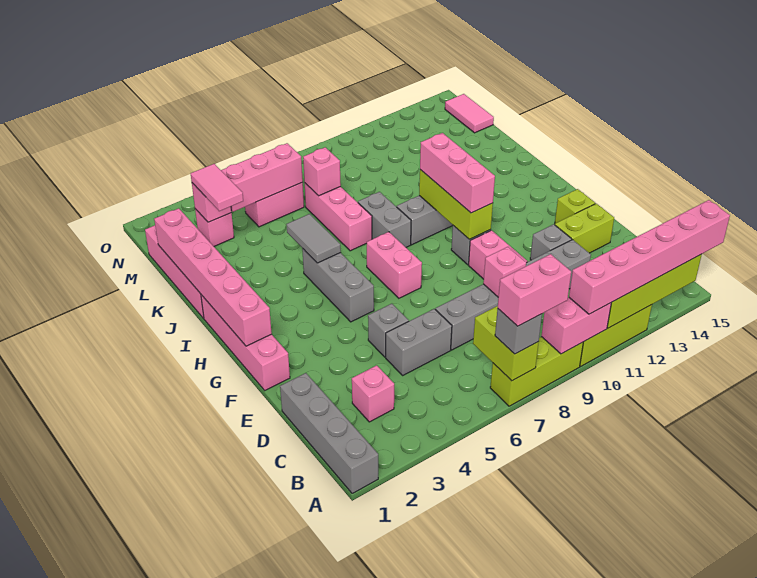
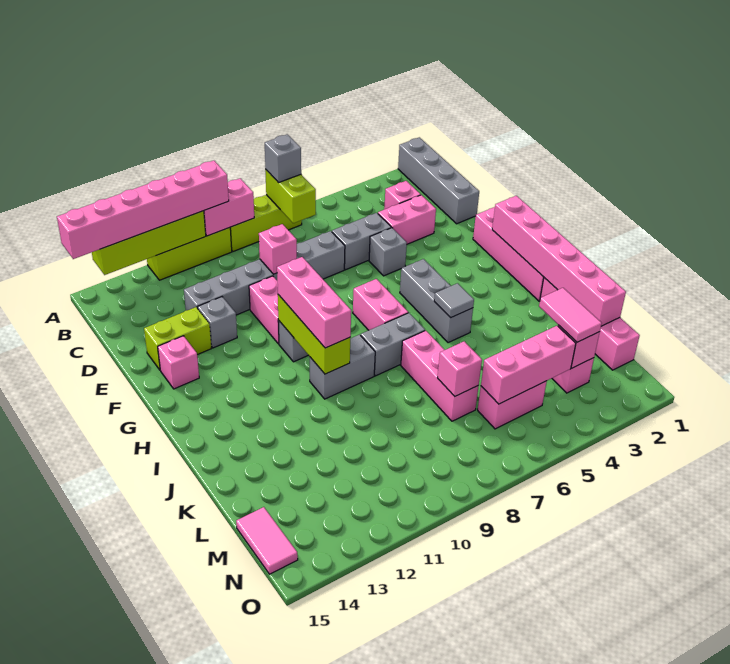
pink 1x2 brick [498,254,571,326] -> pink 1x2 brick moved to [378,195,436,244]
lime 1x1 brick [555,189,595,223] -> pink 1x1 brick [158,336,199,389]
grey 1x2 tile [286,214,341,263] -> grey 1x1 tile [434,283,474,318]
grey 1x2 brick [358,192,411,247] -> grey 1x2 brick turned to [361,313,425,376]

